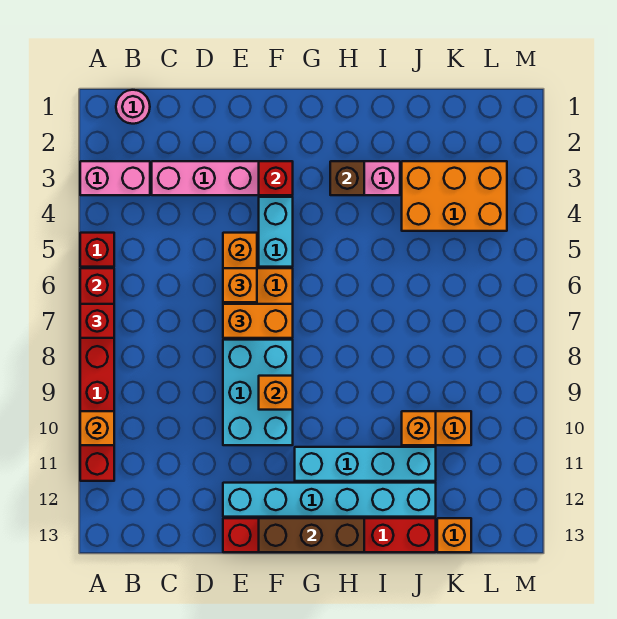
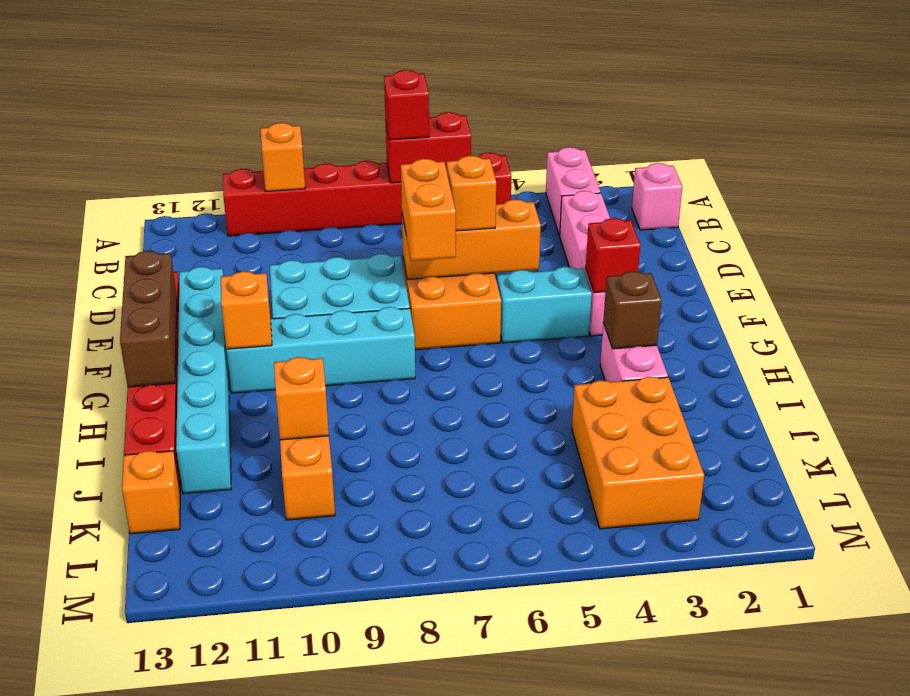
pink 1x1 round brick [116,90,150,124] -> pink 1x1 brick [632,163,682,230]
orange 1x1 brick [259,376,293,410] -> orange 1x1 brick moved to [221,271,272,349]
cyan 1x4 brick [295,447,436,481] -> cyan 1x4 brick turned to [226,307,415,393]

